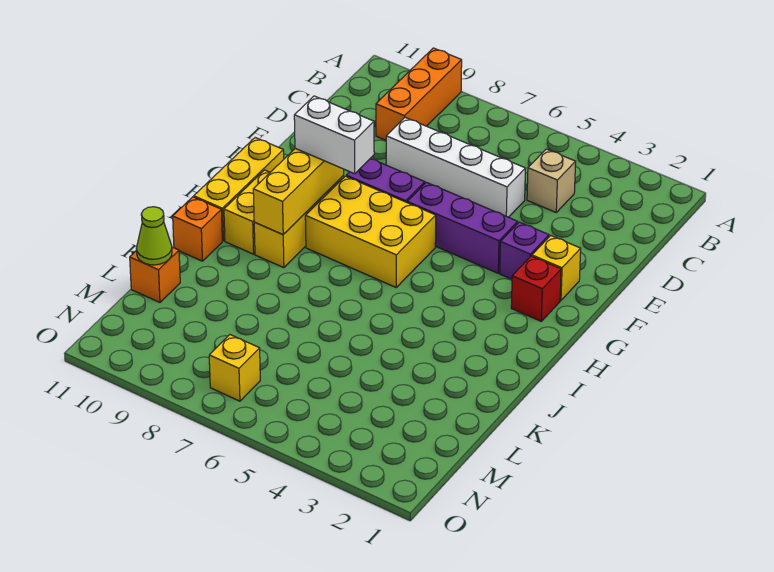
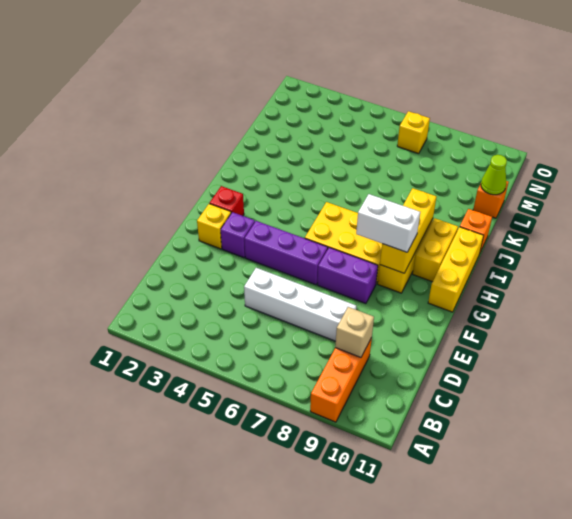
tan 1x1 brick [527,149,576,212] -> tan 1x1 brick moved to [335,307,374,357]

